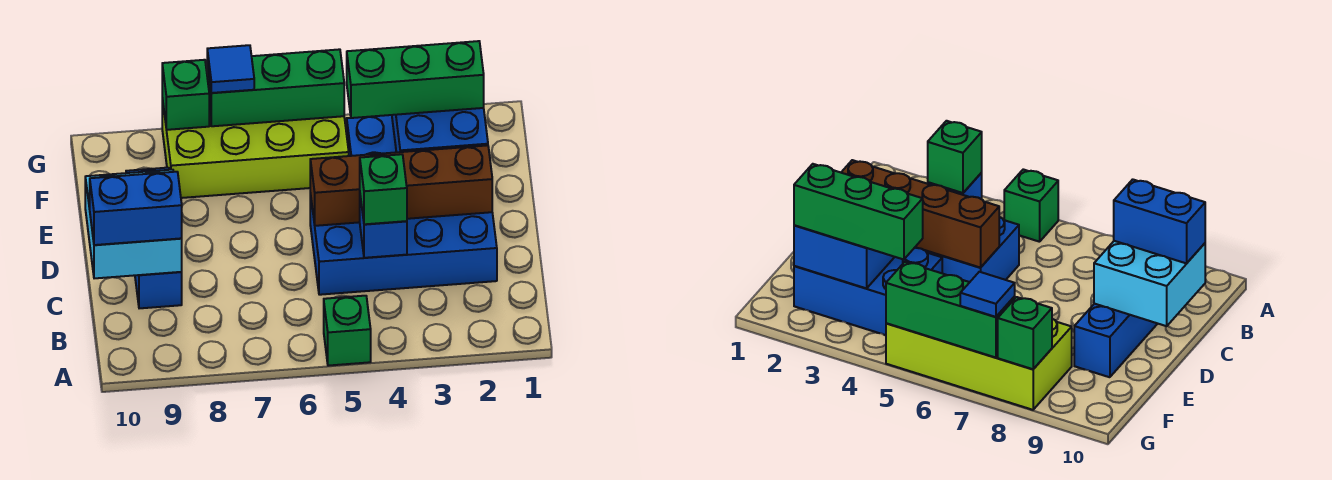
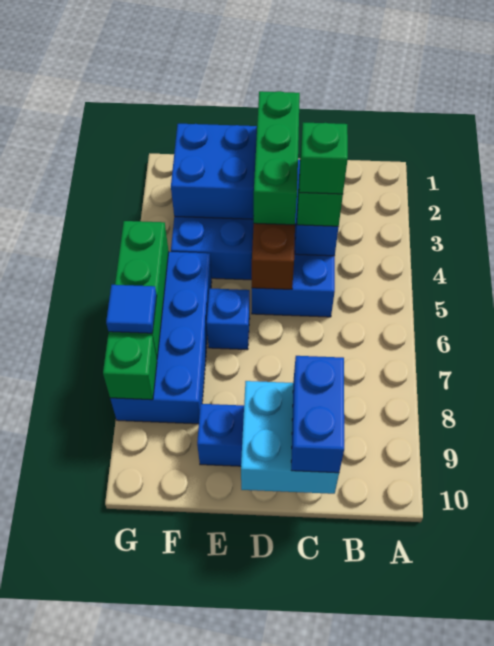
green 1x1 brick [324,296,371,366] -> green 1x1 brick moved to [299,122,348,194]
none -> blue 1x1 brick [207,288,250,350]
green 1x3 brick [347,41,484,118] -> green 1x3 brick moved to [254,91,300,225]
lime 2x4 brick [162,98,349,198] -> blue 2x4 brick [110,252,212,424]

